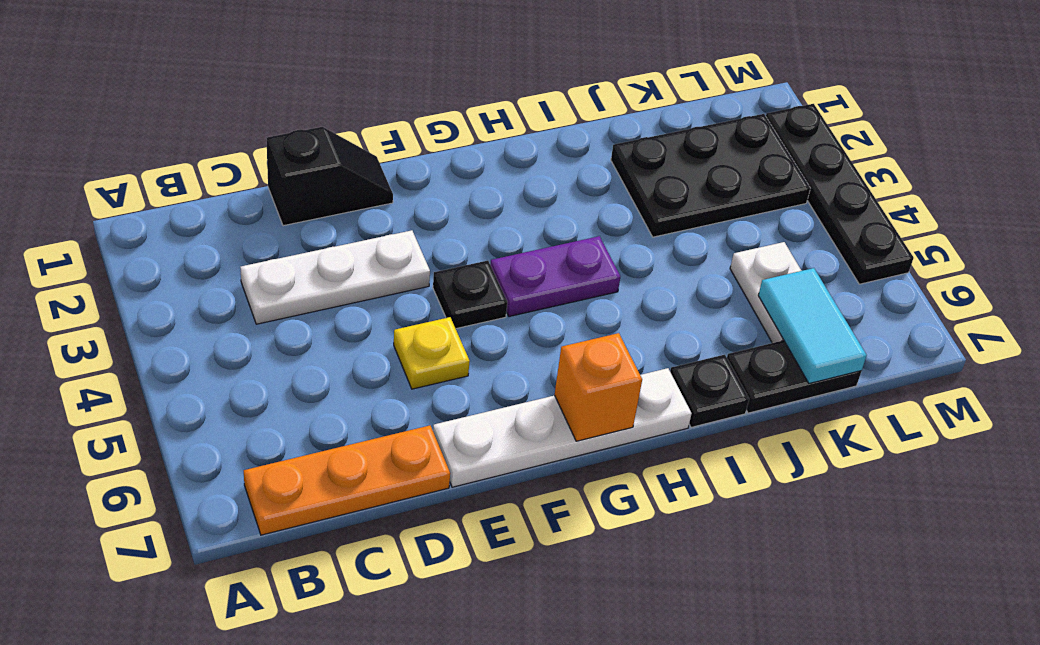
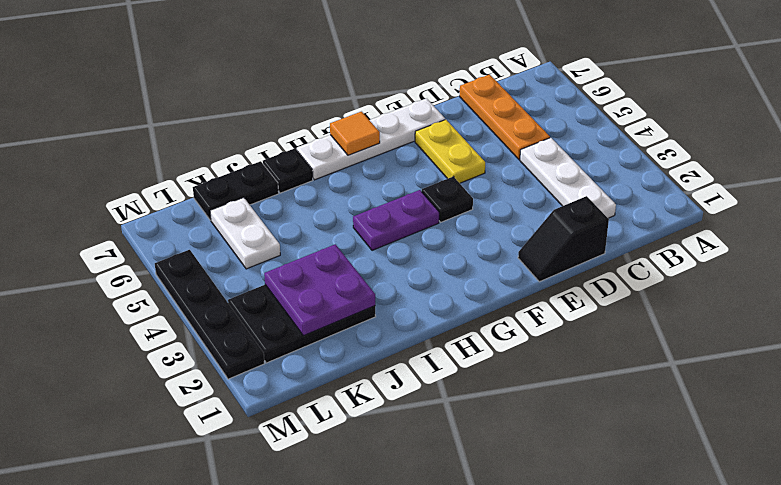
orange 1x3 plate [244,426,450,535] -> orange 1x3 plate turned to [460,75,550,159]
white 1x3 plate [240,230,430,324] -> white 1x3 plate turned to [520,138,616,218]
yellow 1x1 plate [394,317,470,389] -> yellow 1x2 plate [415,120,485,183]
orange 1x1 brick [555,333,642,441] -> orange 1x1 tile [330,112,380,155]
none -> purple 2x2 plate [264,244,375,336]
cyan 1x2 tile [758,268,867,383] -> none

